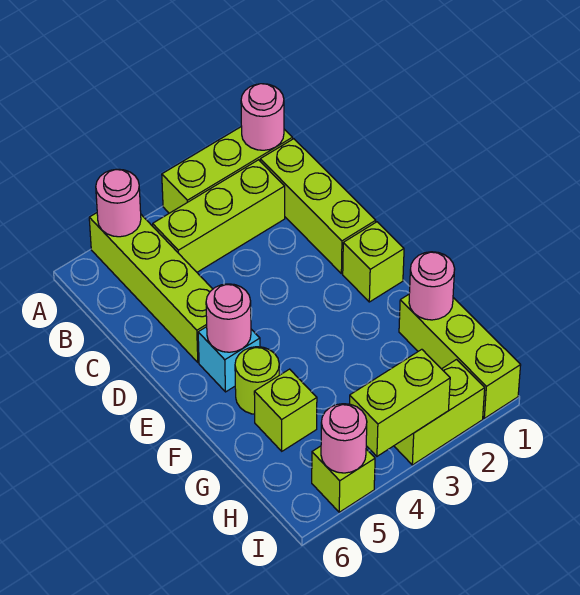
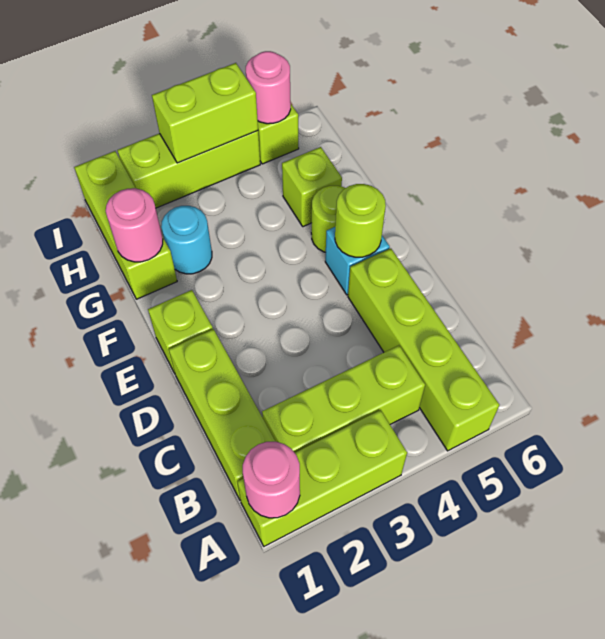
pink 1x1 round brick [96,169,141,237] -> none
pink 1x1 round brick [206,284,251,352] -> lime 1x1 round brick [335,184,386,257]
none -> cyan 1x1 round brick [161,206,212,274]
lime 1x2 brick [394,360,485,465] -> lime 1x3 brick [117,131,260,208]

